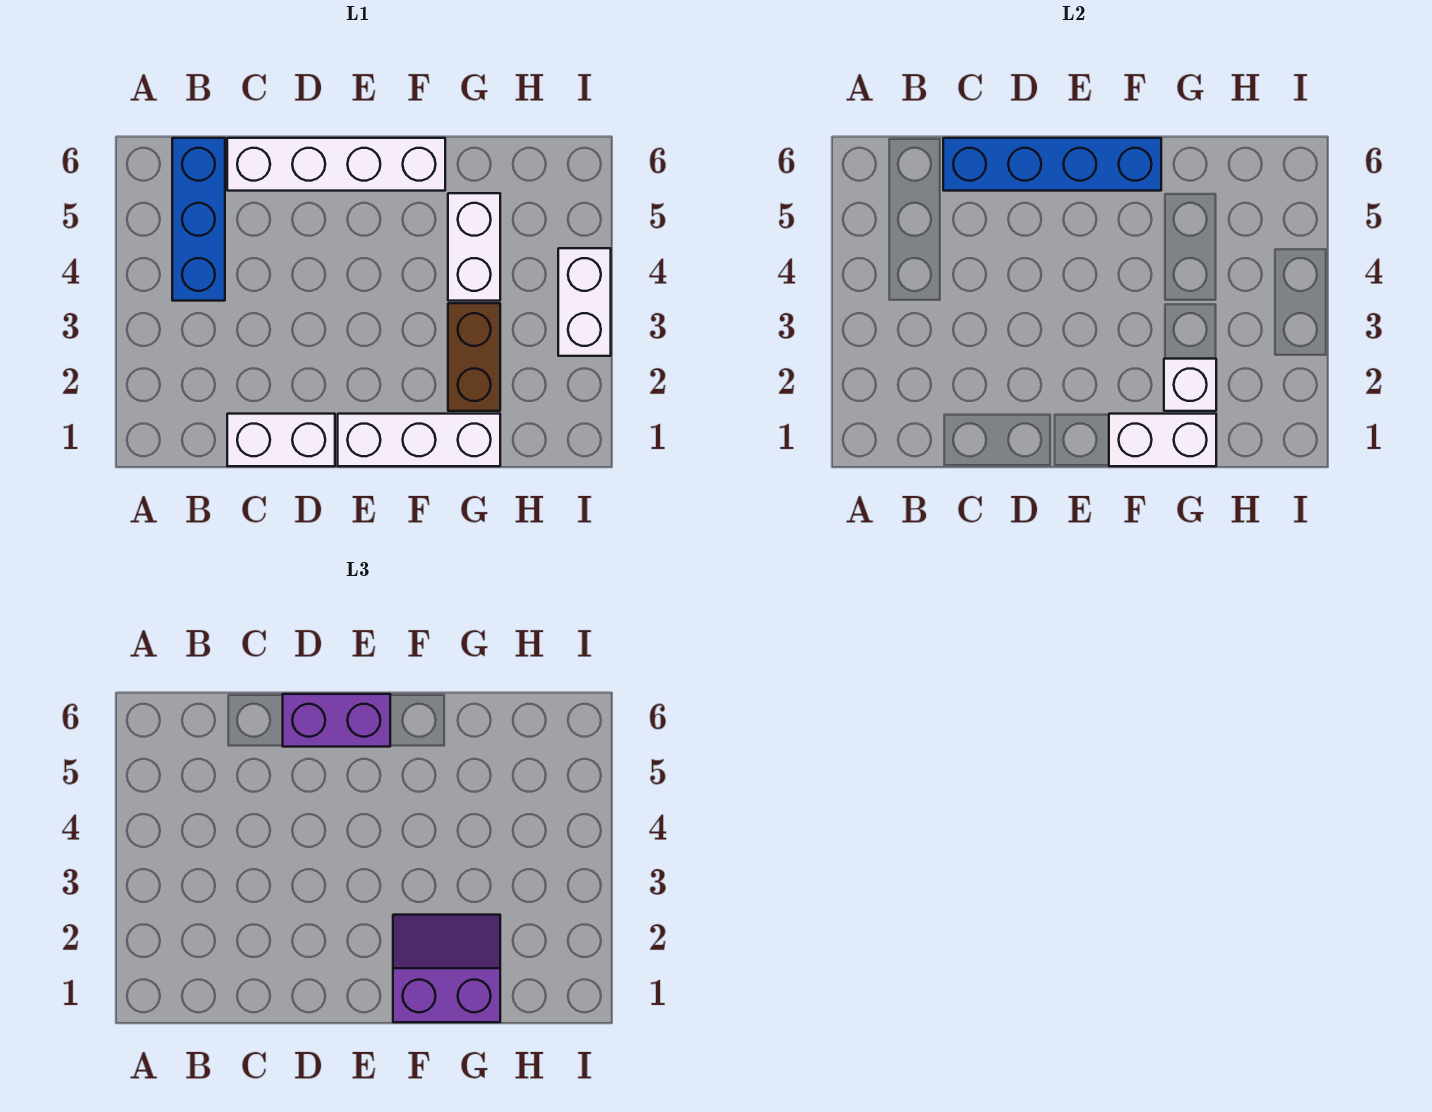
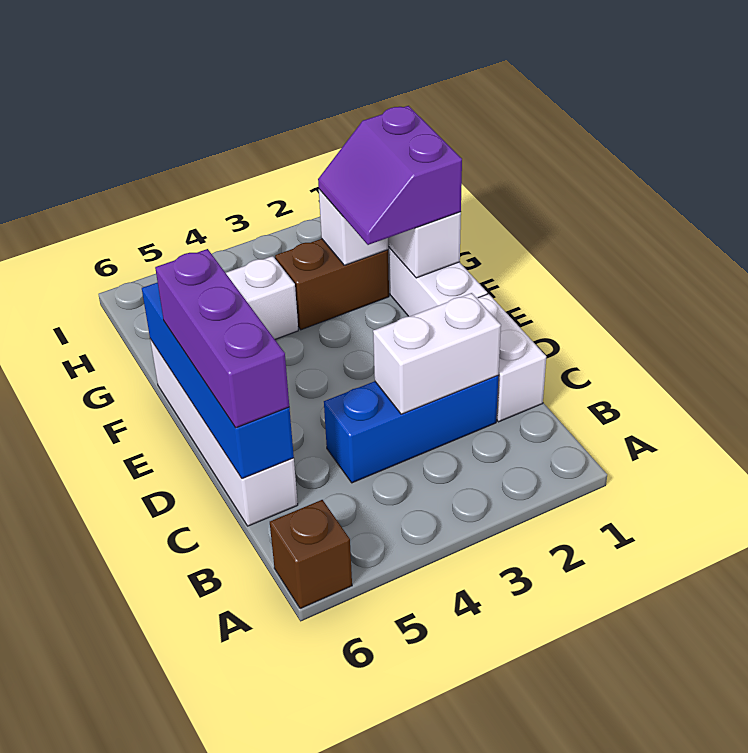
none -> brown 1x1 brick [270,500,352,609]
blue 1x3 brick [172,138,225,301] -> blue 1x3 brick moved to [324,376,498,483]
purple 1x2 brick [283,694,390,747] -> purple 1x3 brick [155,249,289,428]
white 1x2 brick [558,248,611,356] -> white 1x2 brick moved to [373,293,501,414]

